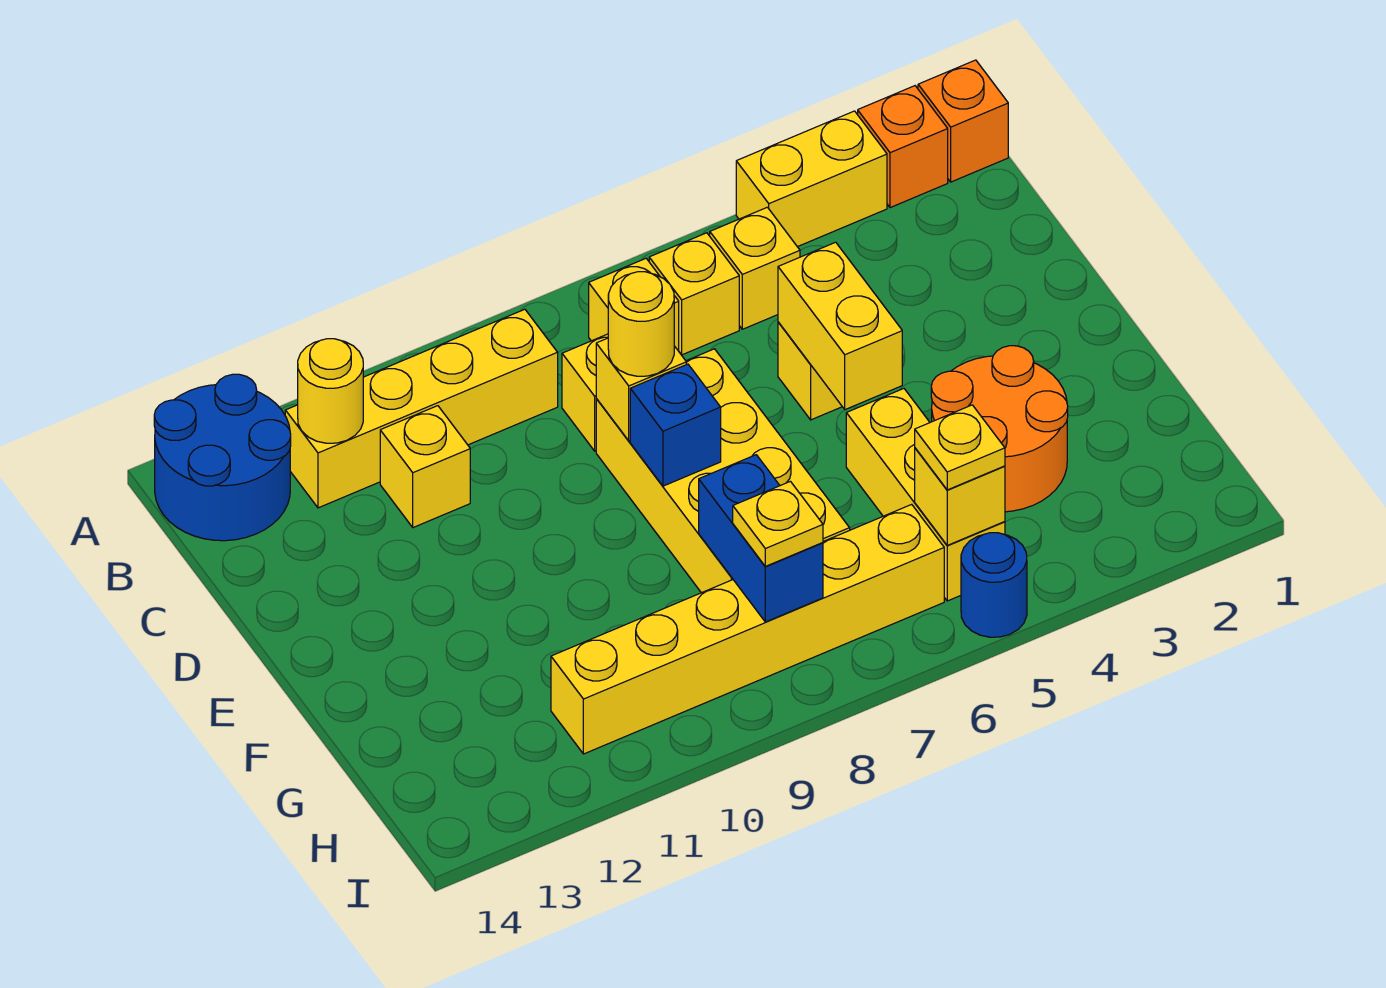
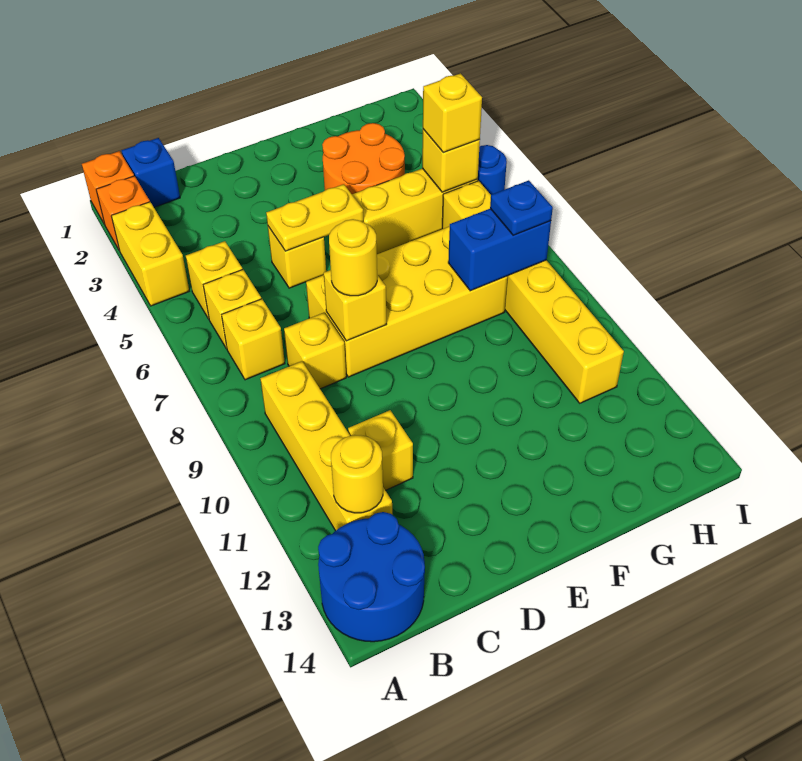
yellow 1x2 brick [778,242,902,410] -> yellow 1x2 plate [266,184,363,251]
blue 1x1 brick [630,364,721,486] -> blue 1x1 brick moved to [121,138,180,207]
yellow 1x1 plate [915,405,1005,490] -> yellow 1x1 brick [423,74,482,152]
yellow 1x1 plate [733,481,823,566] -> blue 1x1 plate [490,180,553,236]

